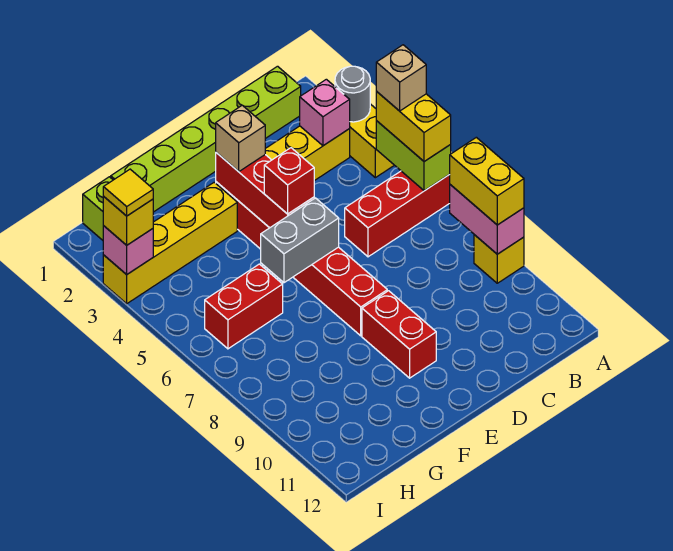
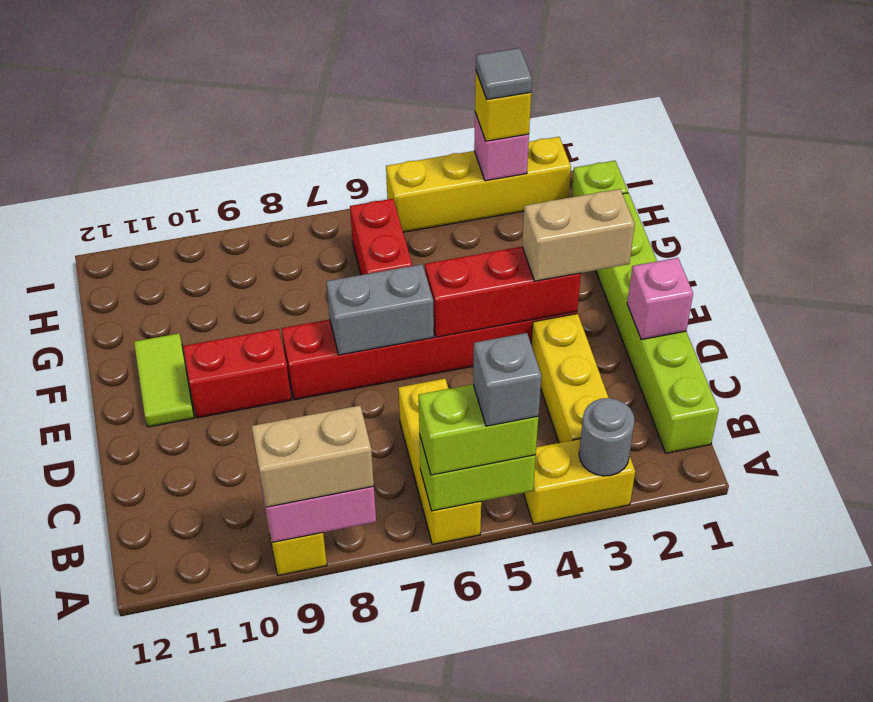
yellow 1x2 brick [376,92,451,161] -> lime 1x2 brick [418,384,539,475]
tan 1x1 brick [376,45,426,111] -> grey 1x1 brick [473,333,541,426]
red 1x3 brick [345,171,450,257] -> yellow 1x3 brick [398,379,481,545]
yellow 1x2 brick [449,137,524,225] -> tan 1x2 brick [252,406,374,507]
pink 1x1 brick [300,79,350,146] -> pink 1x1 brick moved to [627,258,693,339]
tan 1x1 brick [216,105,265,172] -> tan 1x2 brick [522,189,635,281]
red 1x1 brick [264,148,314,214] -> none
grey 1x2 brick [261,198,339,283] -> grey 1x2 brick turned to [326,264,434,355]
none -> lime 1x2 tile [134,334,194,427]
yellow 1x4 brick [103,182,237,304] -> yellow 1x4 brick turned to [386,137,571,232]
yellow 1x1 tile [103,169,153,216] -> grey 1x1 tile [476,48,532,99]

